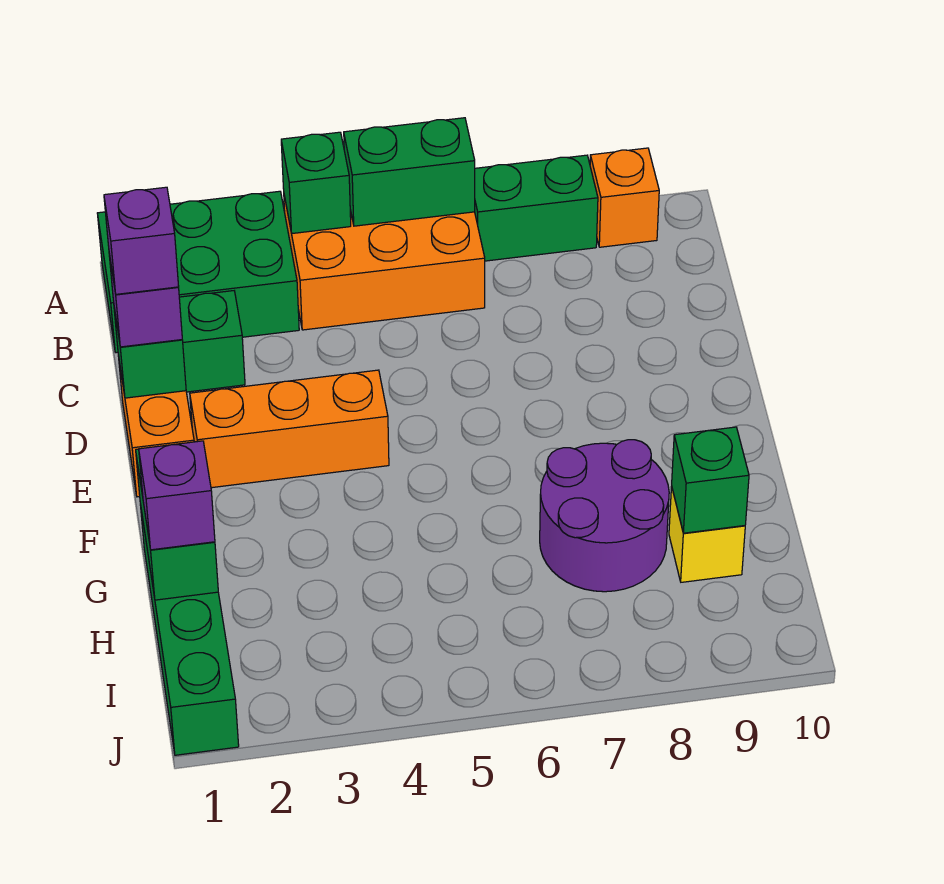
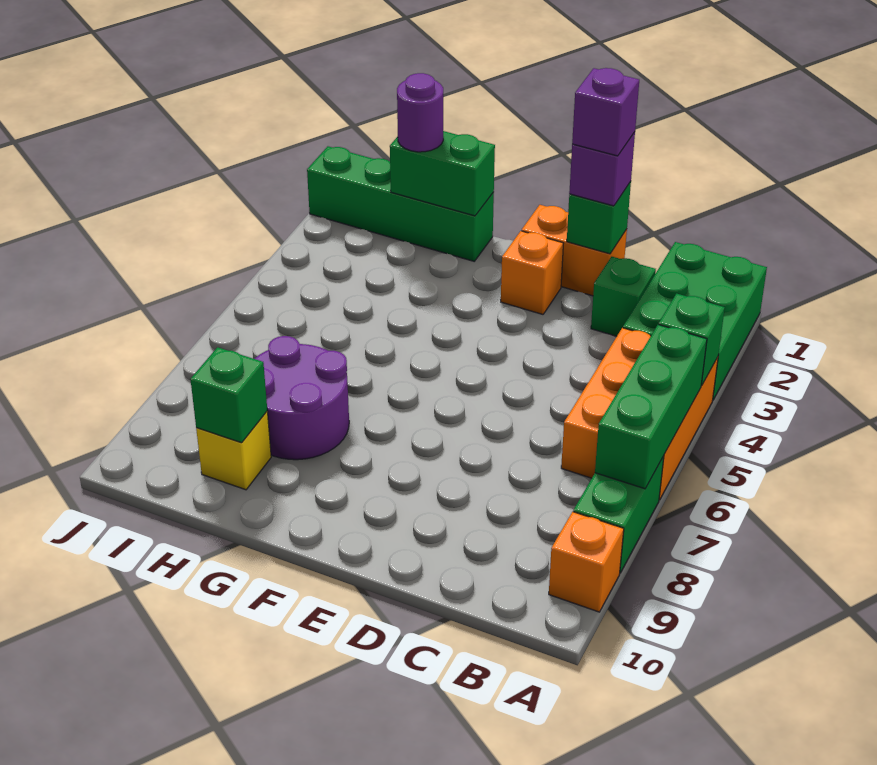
green 1x2 brick [344,118,475,226] -> green 1x3 brick [595,325,707,489]
orange 1x3 brick [190,370,389,488] -> orange 1x1 brick [501,231,563,314]
purple 1x1 brick [139,441,215,550] -> purple 1x1 round brick [397,73,443,152]

